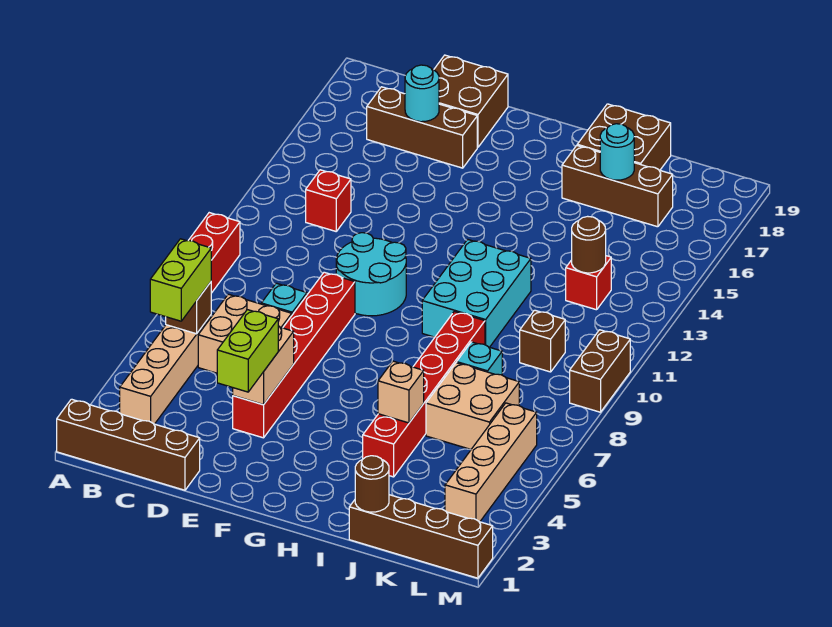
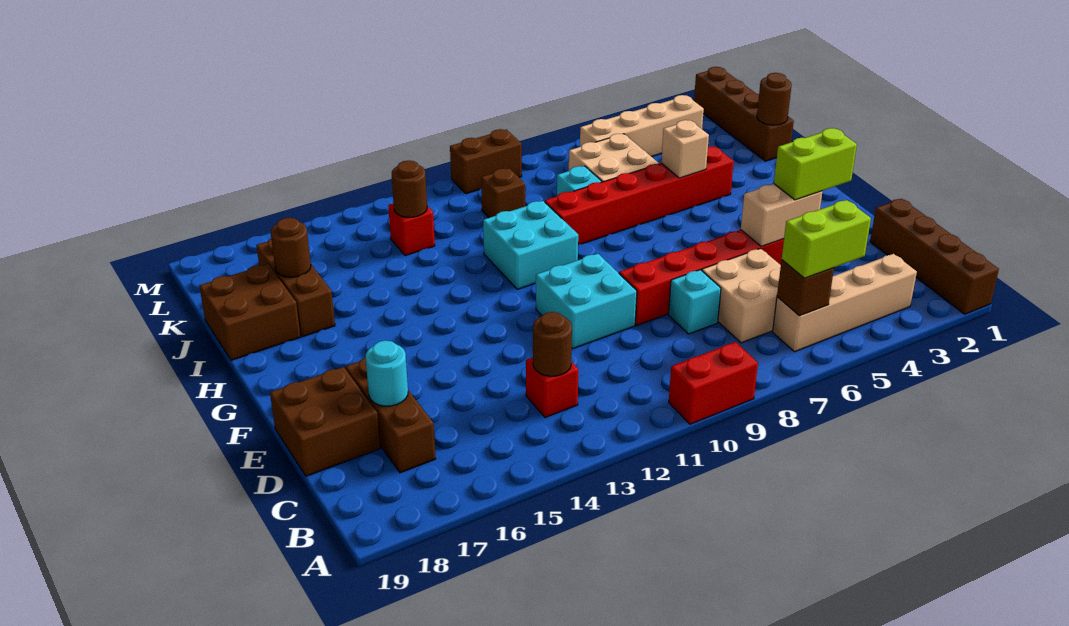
none -> brown 1x1 round brick [533,312,572,376]
cyan 2x2 round brick [336,233,406,316] -> cyan 2x2 brick [536,254,637,348]
cyan 2x3 brick [422,239,531,347] -> cyan 2x2 brick [483,201,578,289]
cyan 1x1 round brick [600,124,634,180] -> brown 1x1 round brick [271,218,311,277]

